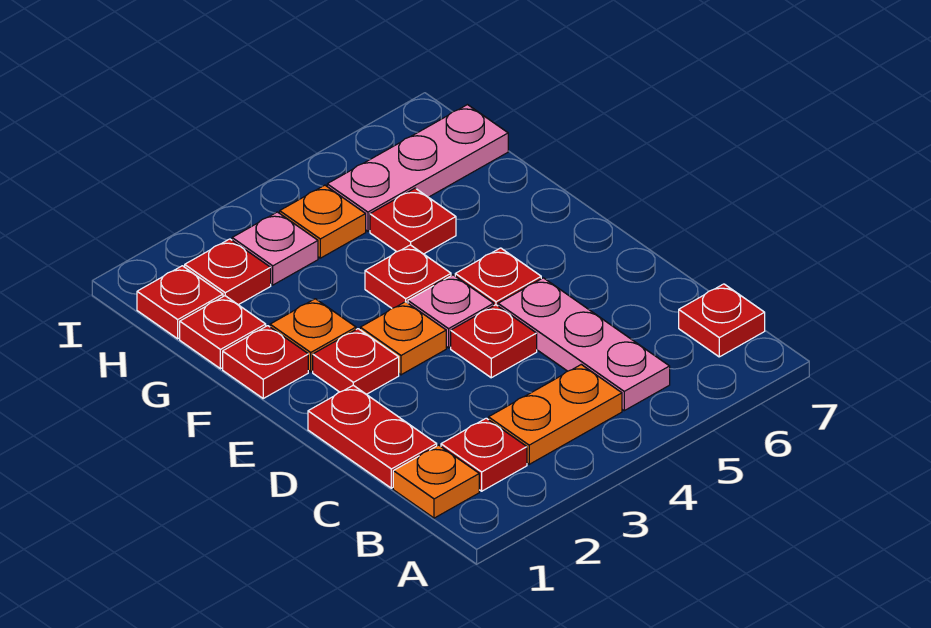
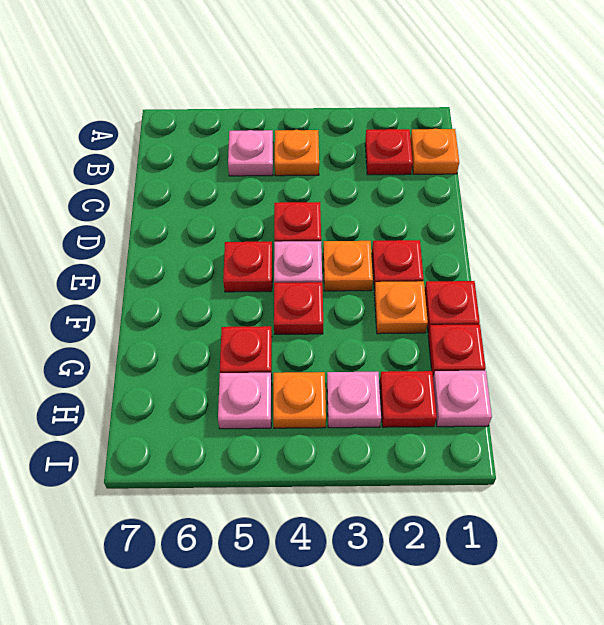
orange 1x2 plate [489,365,622,464] -> orange 1x1 plate [275,130,319,176]
pink 1x3 plate [498,278,670,411] -> pink 1x1 plate [228,130,273,176]
red 1x1 plate [679,284,765,357] -> none
red 1x2 plate [308,385,437,488] -> none
red 1x1 plate [137,266,223,339] -> pink 1x1 plate [433,371,492,427]
pink 1x3 plate [327,105,508,231] -> pink 1x1 plate [218,373,272,429]

